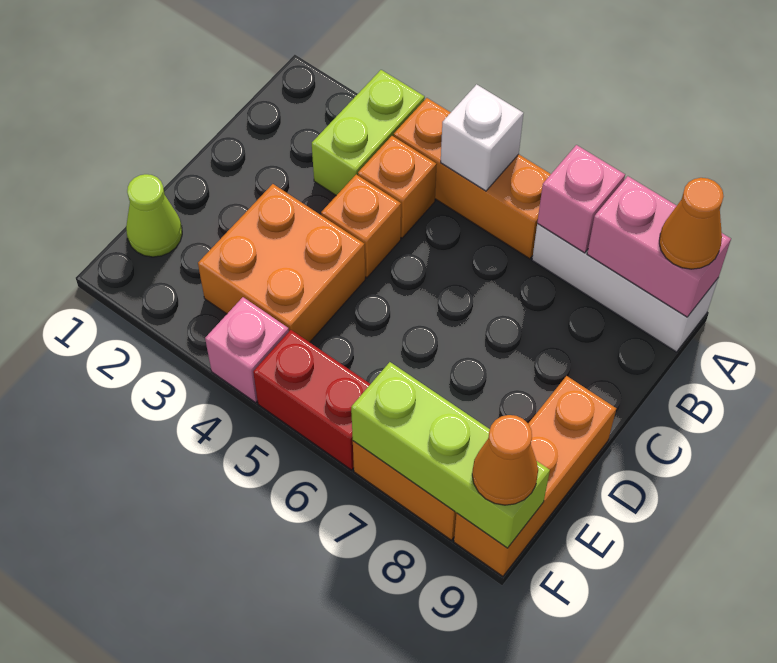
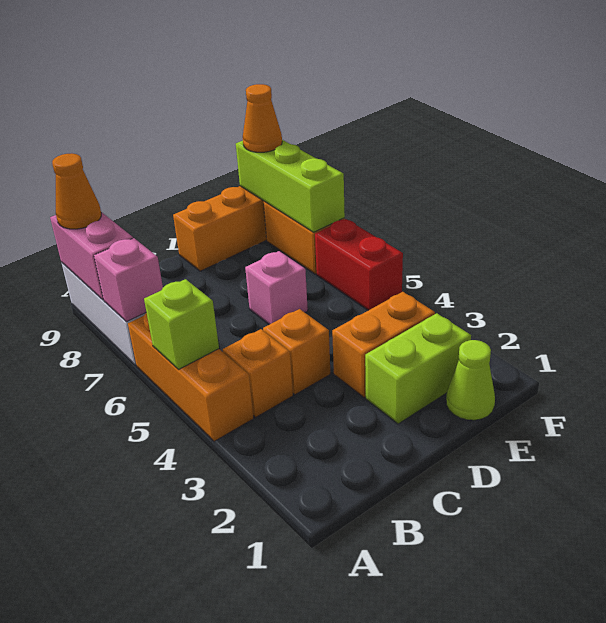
lime 1x2 brick [312,70,425,195] -> lime 1x2 brick moved to [365,313,471,424]
white 1x1 brick [441,84,523,191] -> lime 1x1 brick [144,279,219,370]
orange 2x2 brick [198,184,365,342] -> orange 1x2 brick [332,292,435,398]
pink 1x1 brick [205,297,289,403] -> pink 1x1 brick moved to [245,251,308,325]

